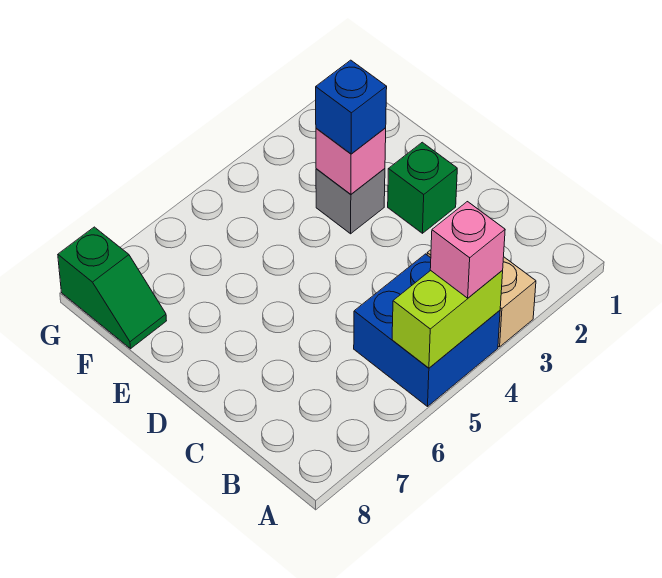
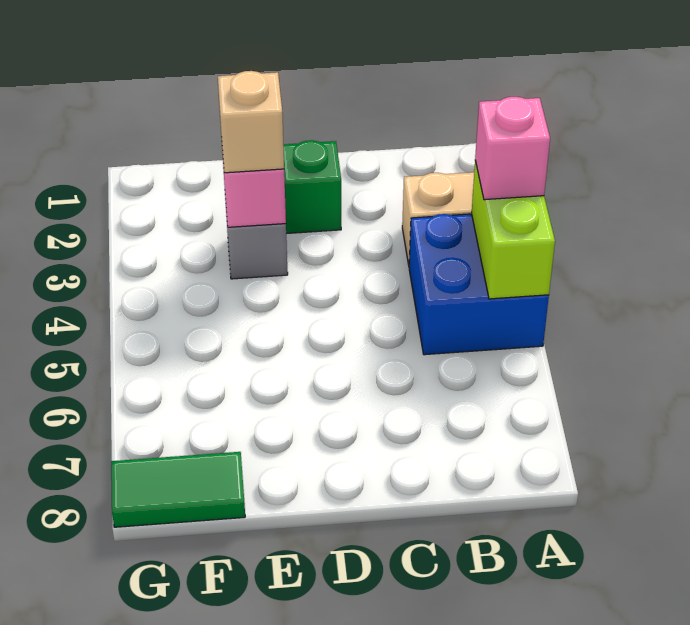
blue 1x1 brick [316,60,387,154] -> tan 1x1 brick [218,71,284,173]
green 1x2 slope [58,227,166,349] -> green 1x2 tile [111,452,245,527]

